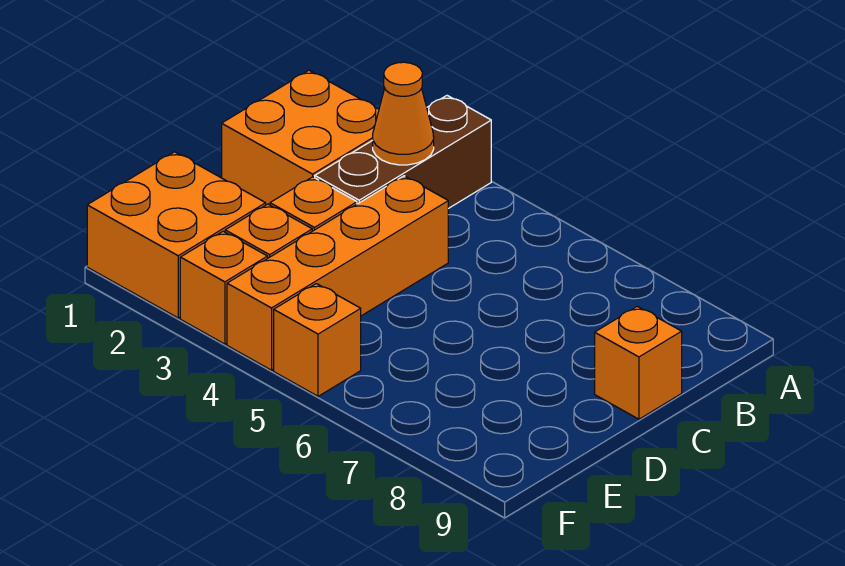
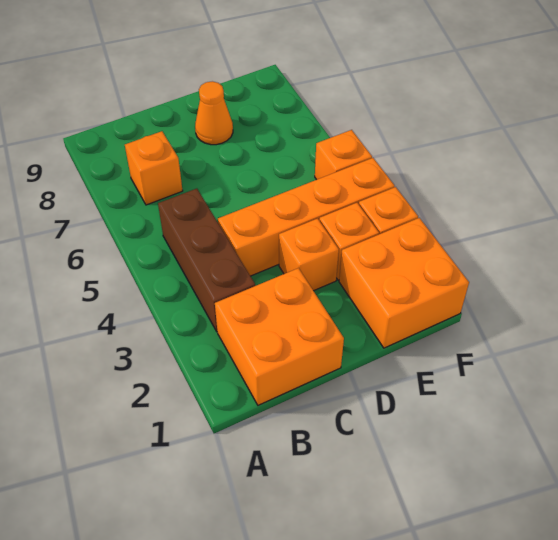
brown 1x3 brick [315,95,491,209] -> brown 1x3 brick turned to [158,189,255,331]
orange 1x1 cone [373,62,434,165] -> orange 1x1 cone moved to [195,81,233,145]
orange 1x1 brick [595,306,682,419] -> orange 1x1 brick moved to [125,131,183,205]

